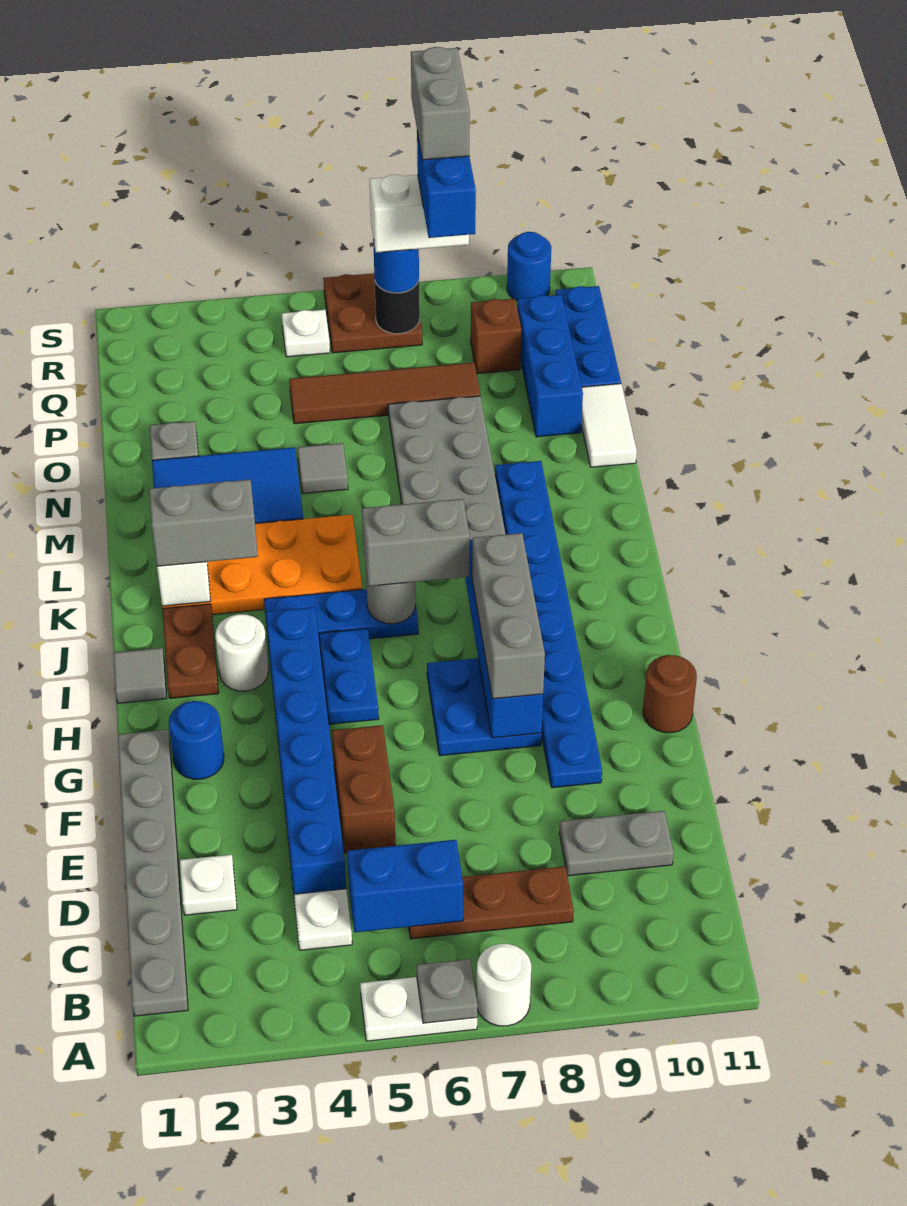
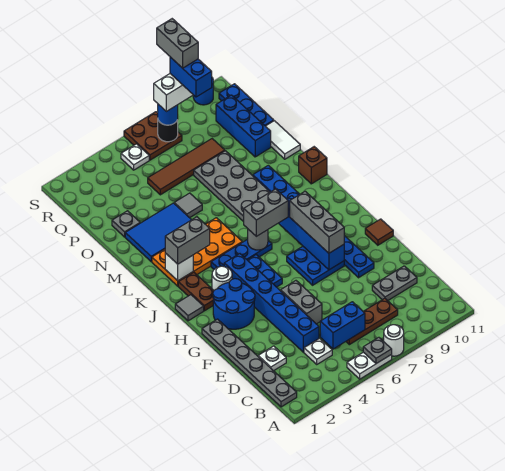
brown 1x2 brick [332,725,396,853] -> grey 1x2 brick [281,281,322,324]
blue 1x1 round brick [169,701,224,779] -> blue 2x2 round brick [213,279,255,329]
brown 1x1 round brick [643,655,697,733] -> brown 1x1 tile [365,219,393,245]
brown 1x1 brick [471,299,521,374] -> brown 1x1 brick moved to [299,147,327,184]

